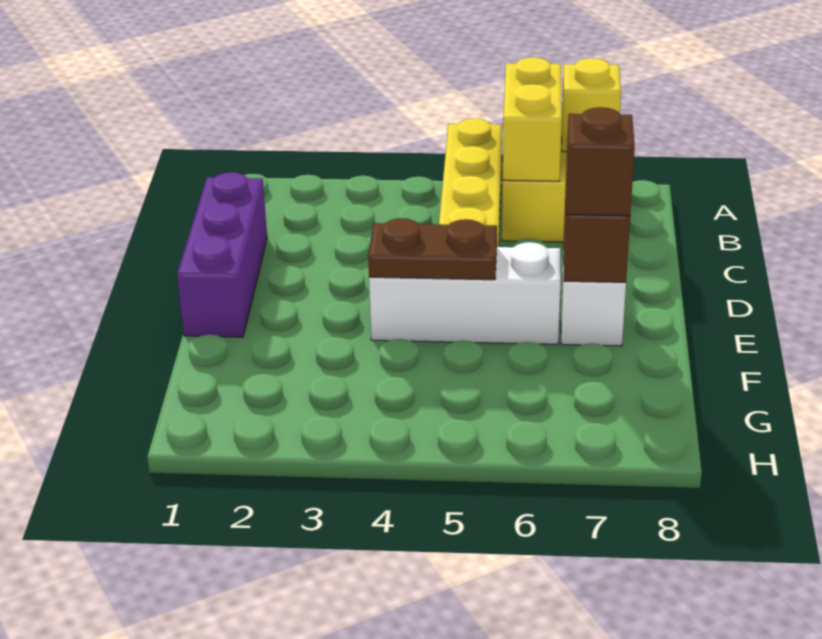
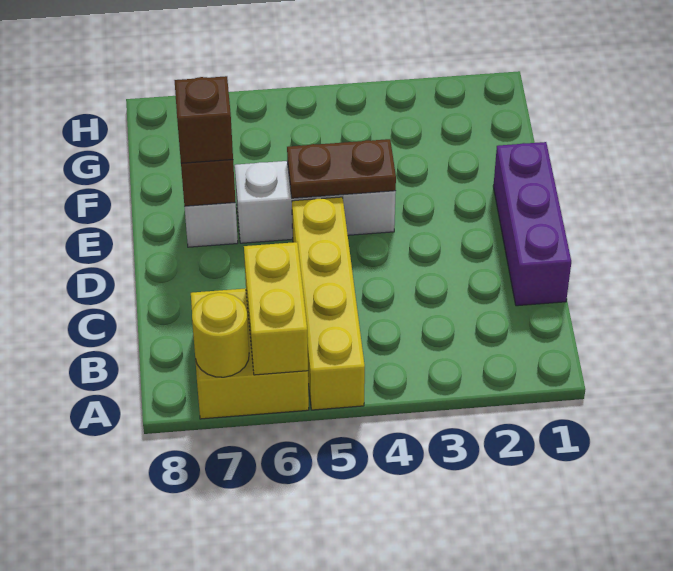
yellow 1x1 brick [561,58,621,152] -> yellow 1x1 round brick [192,293,249,377]

